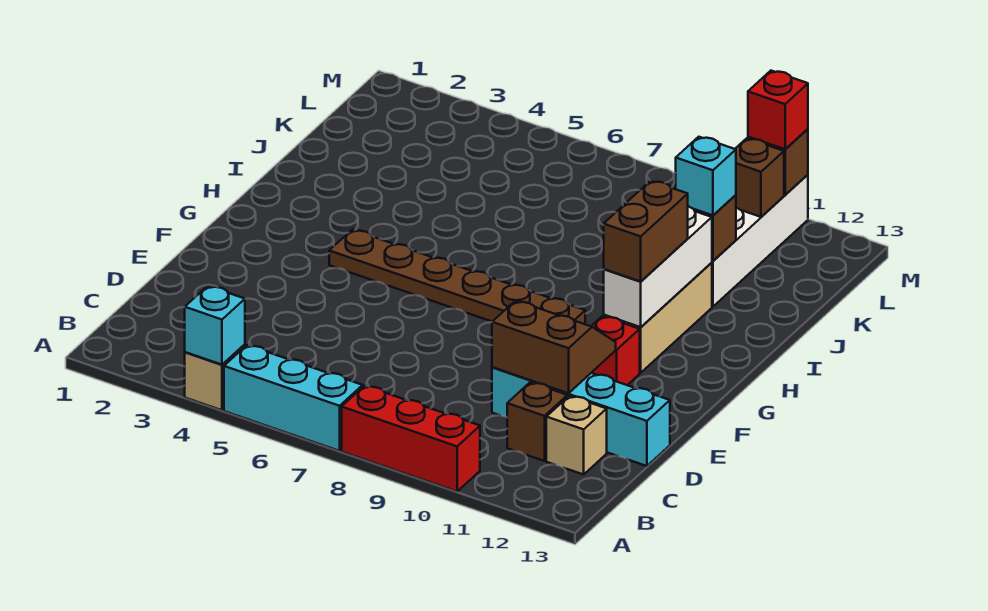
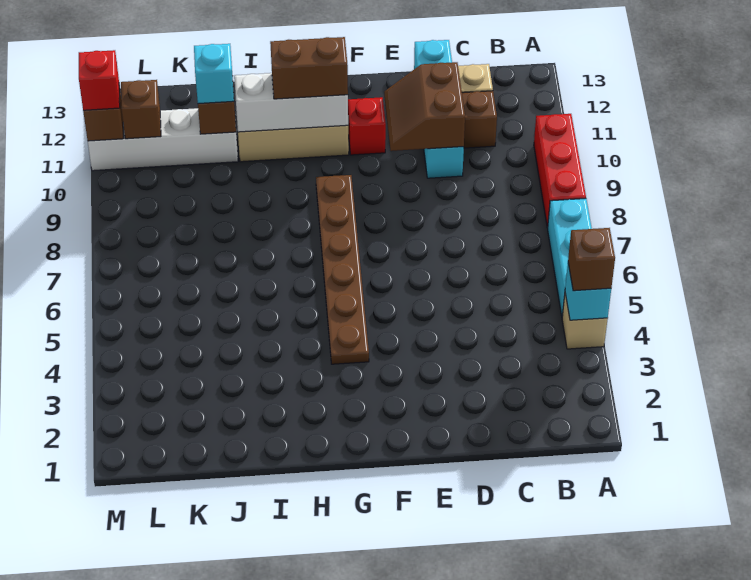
none -> brown 1x1 brick [568,228,615,291]

